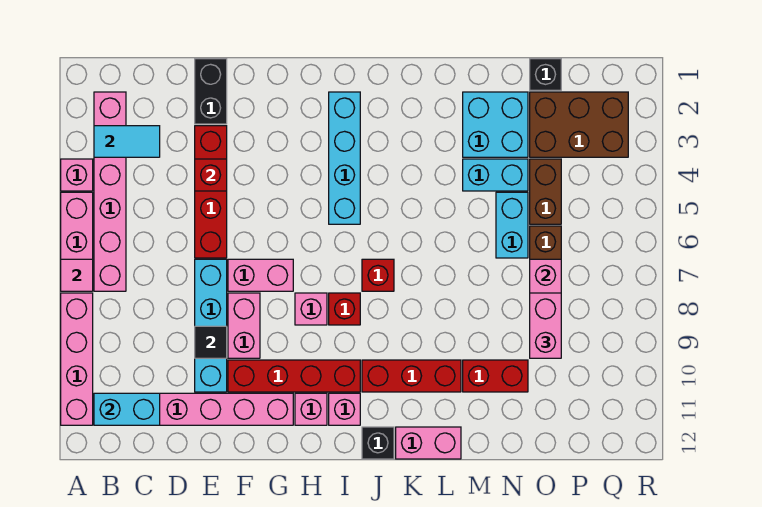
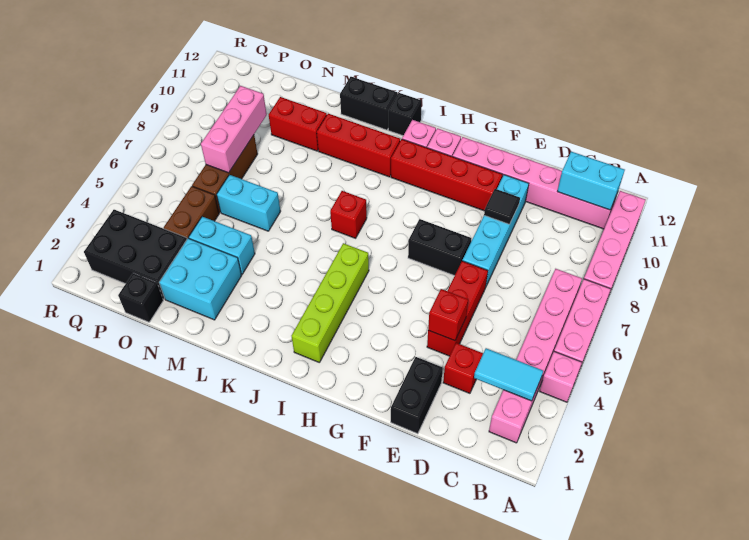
pink 1x1 tile [61,259,93,291] -> none
red 1x4 brick [195,126,227,258] -> red 1x3 brick [427,261,488,356]
pink 1x2 brick [228,259,293,291] -> black 1x2 brick [408,219,471,276]
pink 1x2 brick [228,293,260,358] -> none
pink 1x1 brick [295,293,327,325] -> none
cyan 1x4 brick [329,92,360,224] -> lime 1x4 brick [291,243,369,363]
red 1x1 brick [329,293,360,325] -> red 1x1 brick moved to [443,343,483,393]
pink 1x2 brick [396,427,461,459] -> black 1x2 brick [340,77,397,130]
cyan 1x2 brick [496,192,528,258] -> cyan 1x2 brick turned to [217,175,281,231]
brown 2x3 brick [530,92,628,157] -> black 2x3 brick [84,210,187,299]
pink 1x2 brick [530,293,561,358] -> none

